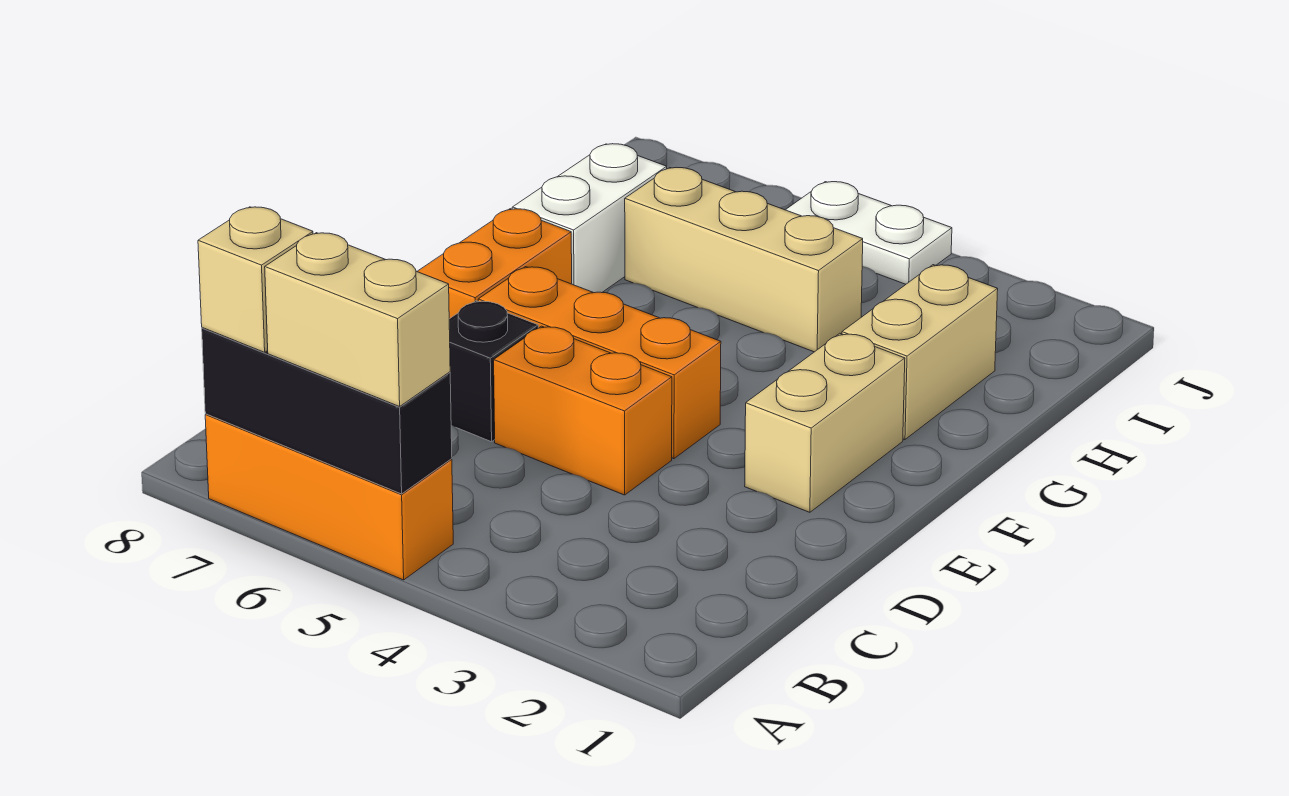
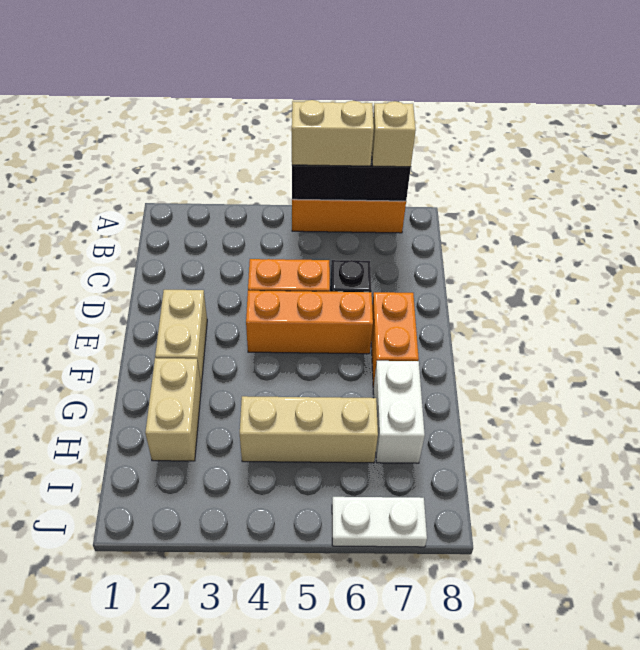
white 1x2 plate [786,182,952,284] -> white 1x2 plate moved to [332,497,427,547]

